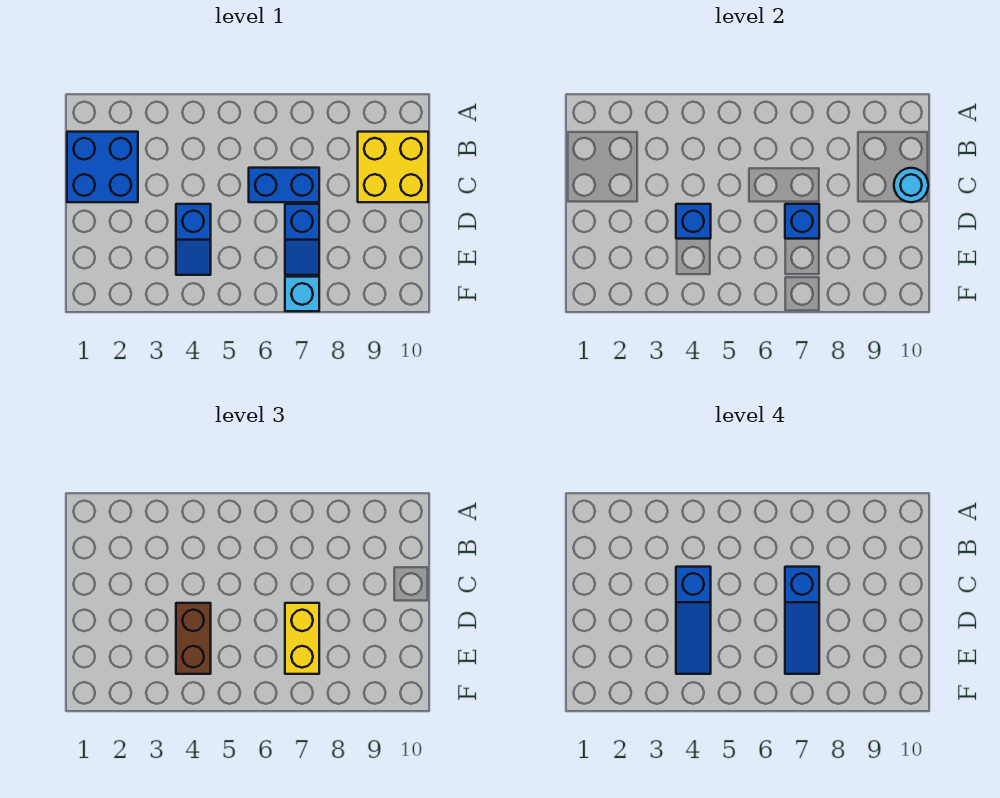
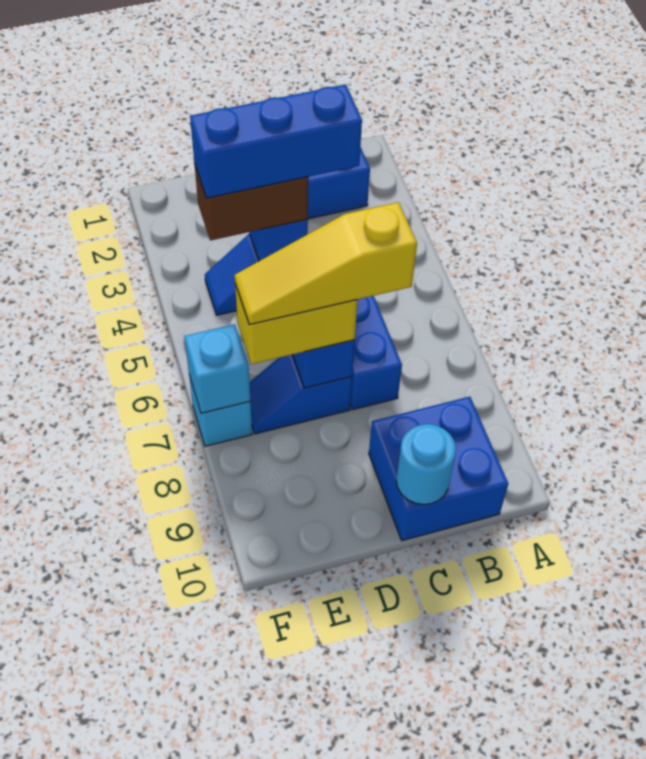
yellow 2x2 brick [358,132,428,202] -> blue 2x2 brick [369,397,508,541]
blue 1x3 slope [676,567,711,674] -> blue 1x3 brick [190,84,362,198]
blue 1x3 slope [785,567,819,674] -> yellow 1x3 slope [235,202,417,325]
none -> cyan 1x1 brick [184,324,250,413]

